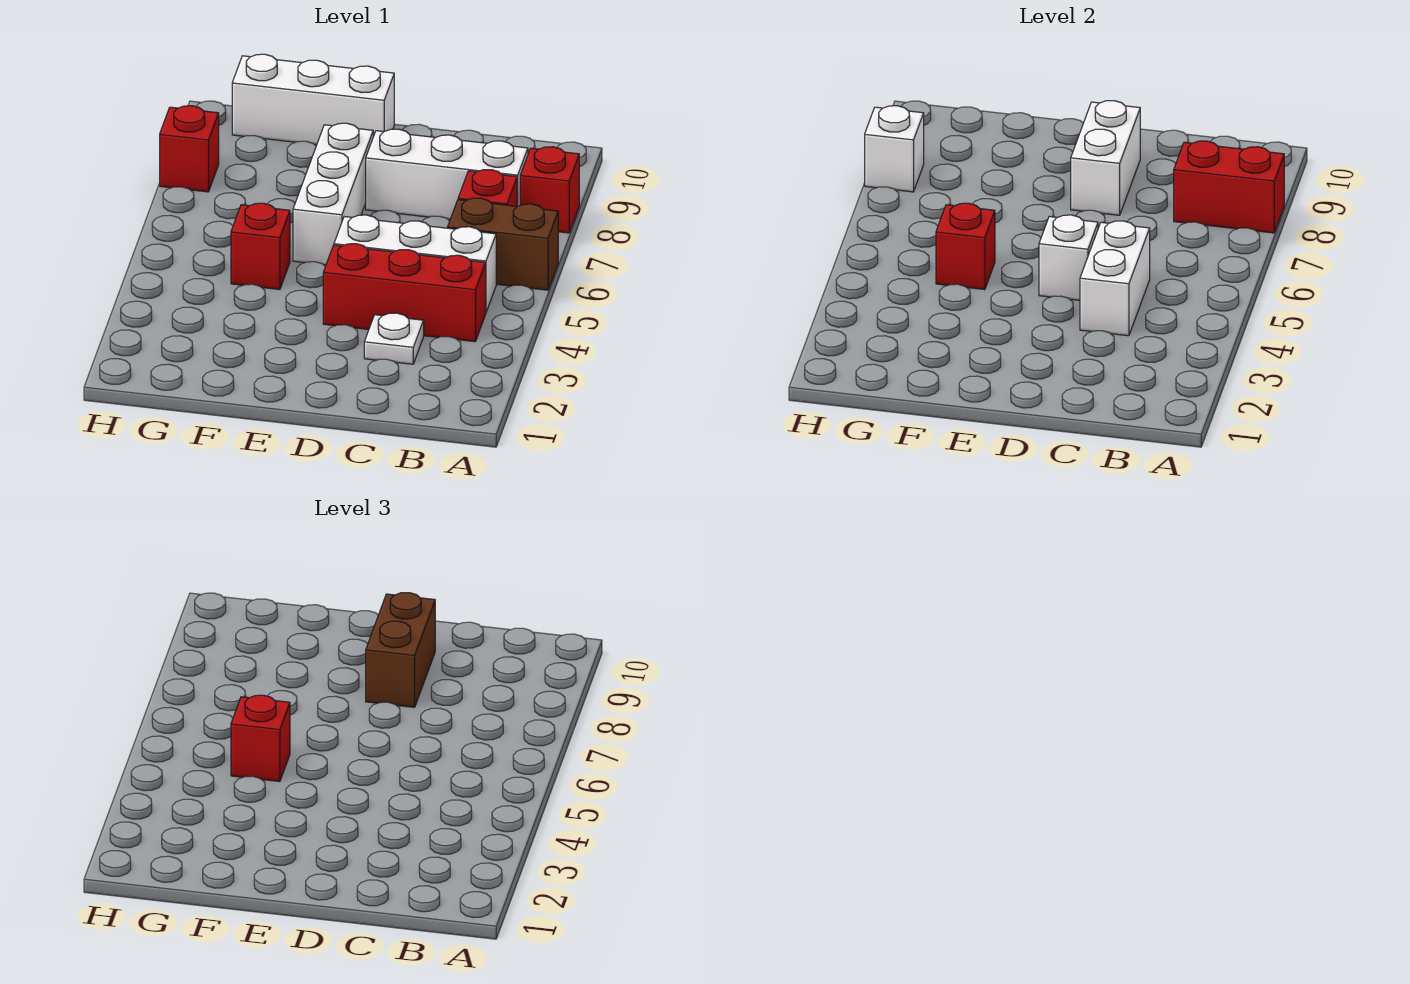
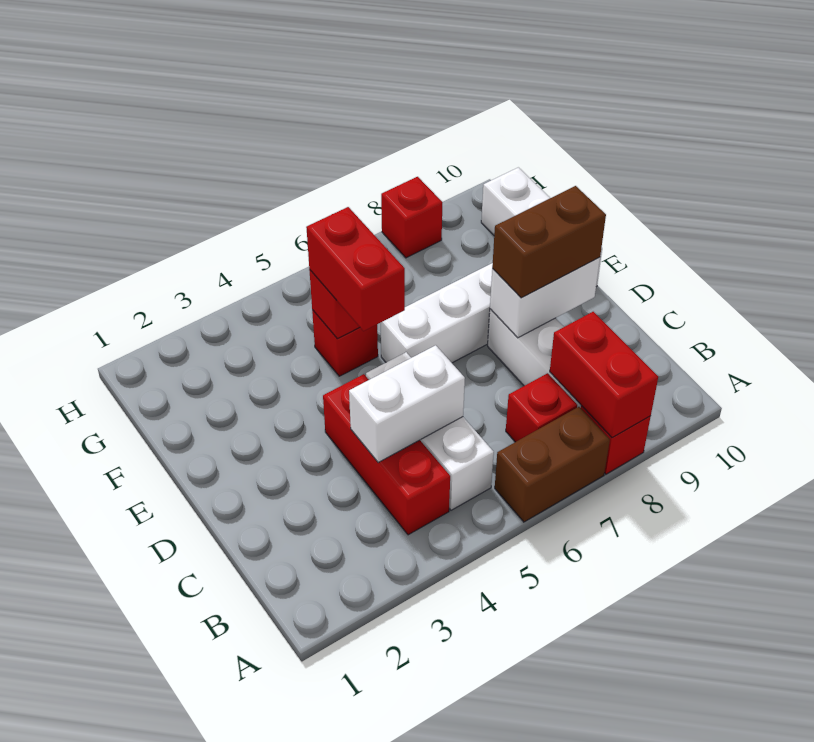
brown 1x2 brick [448,198,558,290] -> brown 1x2 brick turned to [495,407,610,522]
white 1x1 plate [364,313,424,364] -> none
white 1x1 brick [1039,215,1098,300] -> none
red 1x1 brick [231,695,290,782] -> red 1x2 brick [306,207,405,331]
white 1x1 brick [865,106,924,192] -> none

